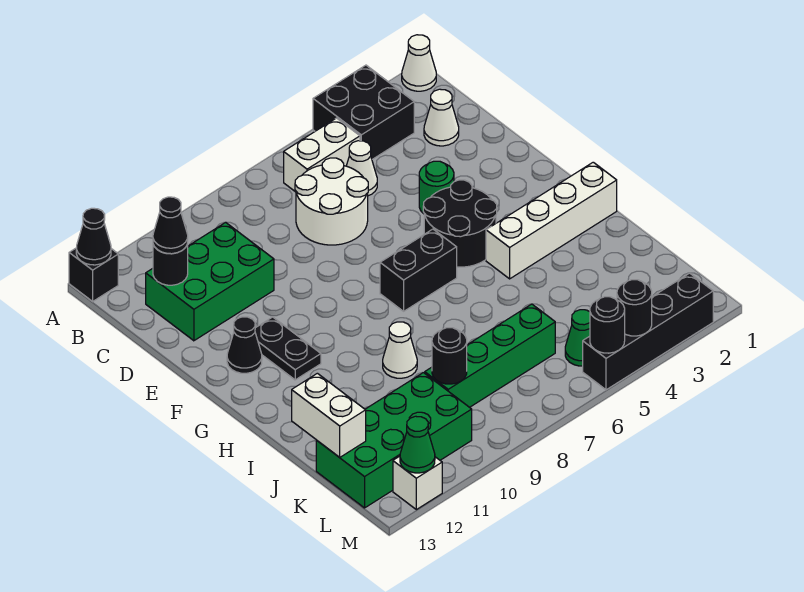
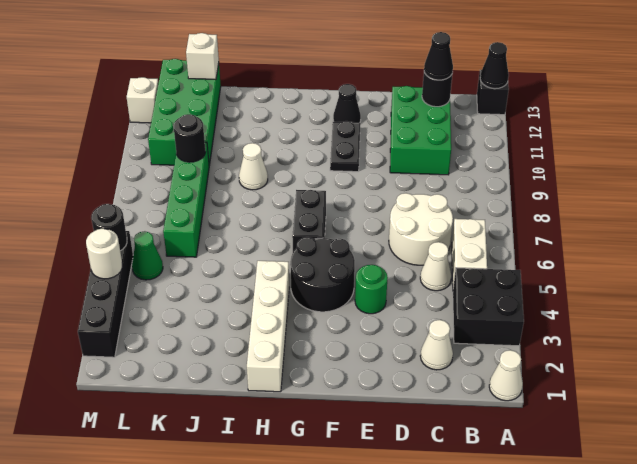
black 1x2 plate [255,317,321,380] -> black 1x2 plate turned to [330,121,360,172]
white 1x2 brick [292,373,366,457] -> white 1x1 brick [186,33,219,79]
black 1x1 round brick [617,280,652,336] -> white 1x1 round brick [86,229,122,279]
green 1x1 cone [400,416,435,473] -> none

